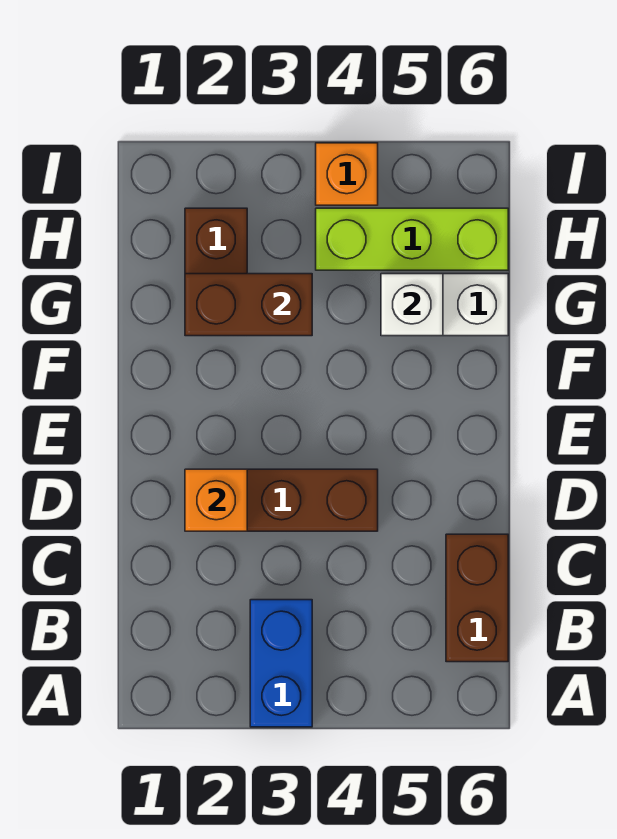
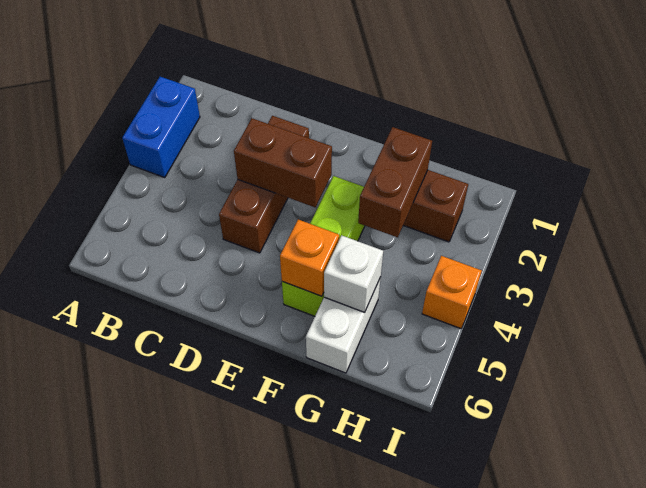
blue 1x2 brick [250,600,312,727] -> blue 1x2 brick turned to [122,77,200,178]
brown 1x2 brick [446,534,508,662] -> brown 1x2 brick moved to [234,118,332,207]
orange 1x1 brick [185,469,247,531] -> orange 1x1 brick moved to [280,220,339,296]
lime 1x3 brick [316,208,508,270] -> lime 1x3 brick moved to [282,176,365,316]

